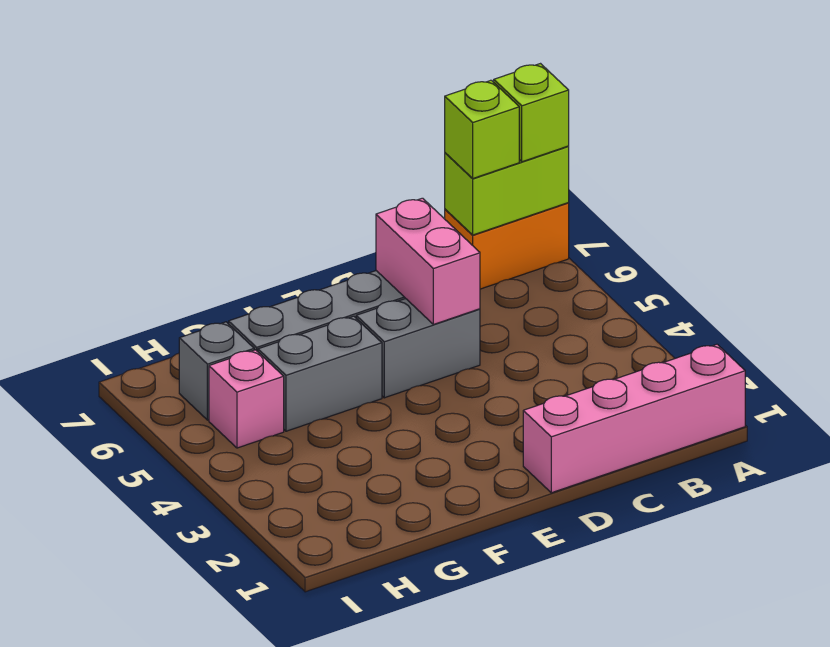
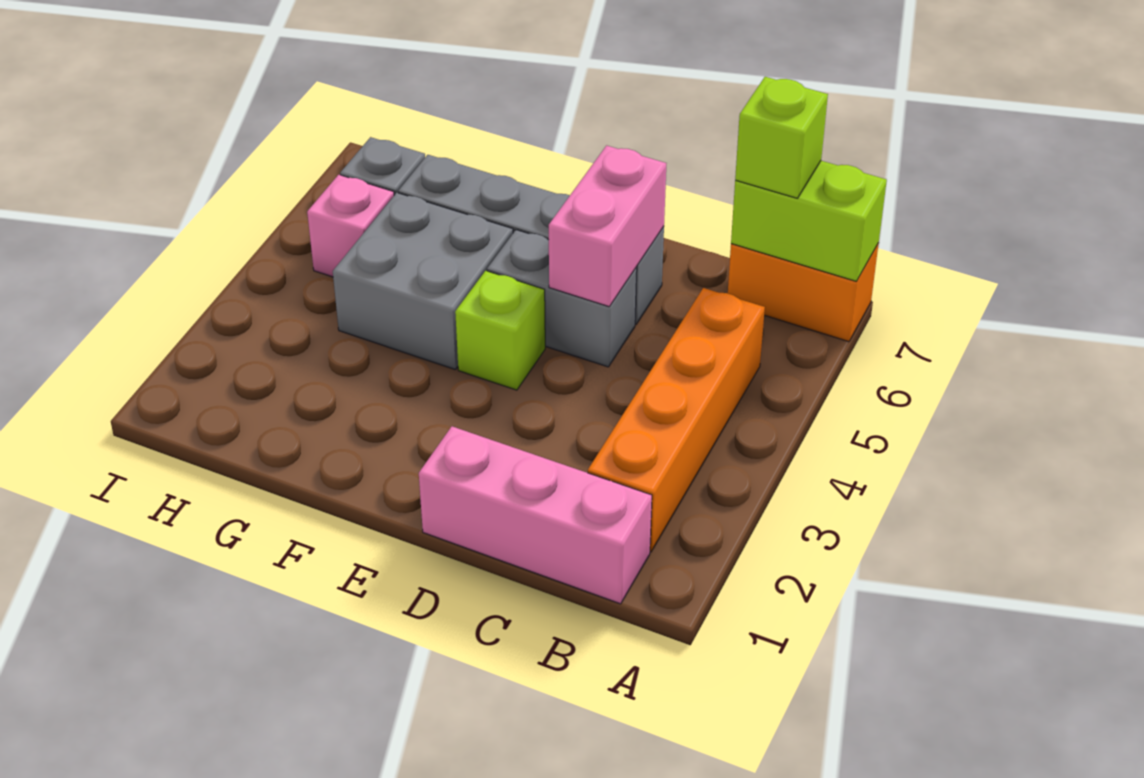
pink 1x4 brick [523,344,745,493] -> pink 1x3 brick [419,426,652,604]
lime 1x1 brick [494,64,569,162] -> lime 1x1 brick moved to [455,271,545,390]
none -> orange 1x4 brick [588,288,765,552]
grey 1x2 brick [258,316,382,431] -> grey 2x2 brick [333,193,513,369]

